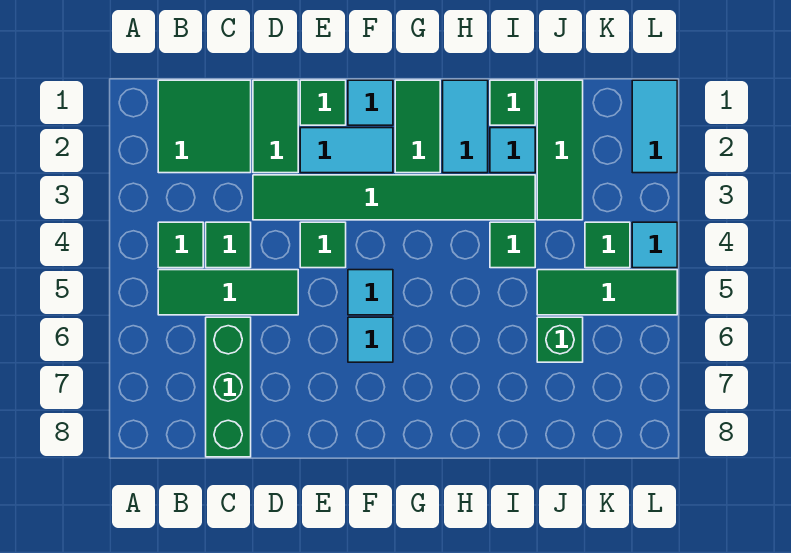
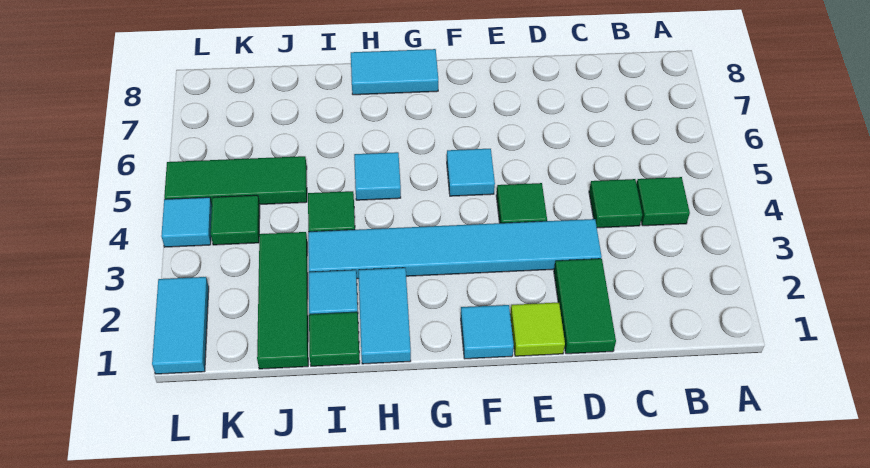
green 2x2 tile [158,80,251,173] -> none
green 1x3 tile [158,270,298,315] -> none
green 1x3 brick [206,317,251,457] -> none
green 1x6 tile [253,175,535,220] -> cyan 1x6 tile [308,219,602,279]
green 1x1 tile [300,80,346,125] -> lime 1x1 tile [510,303,565,356]
cyan 1x2 tile [300,128,393,173] -> cyan 1x2 tile moved to [351,49,438,95]
cyan 1x1 tile [348,317,393,362] -> cyan 1x1 tile moved to [354,152,401,200]
green 1x2 tile [395,80,440,173] -> none
green 1x1 brick [537,317,583,362] -> none

